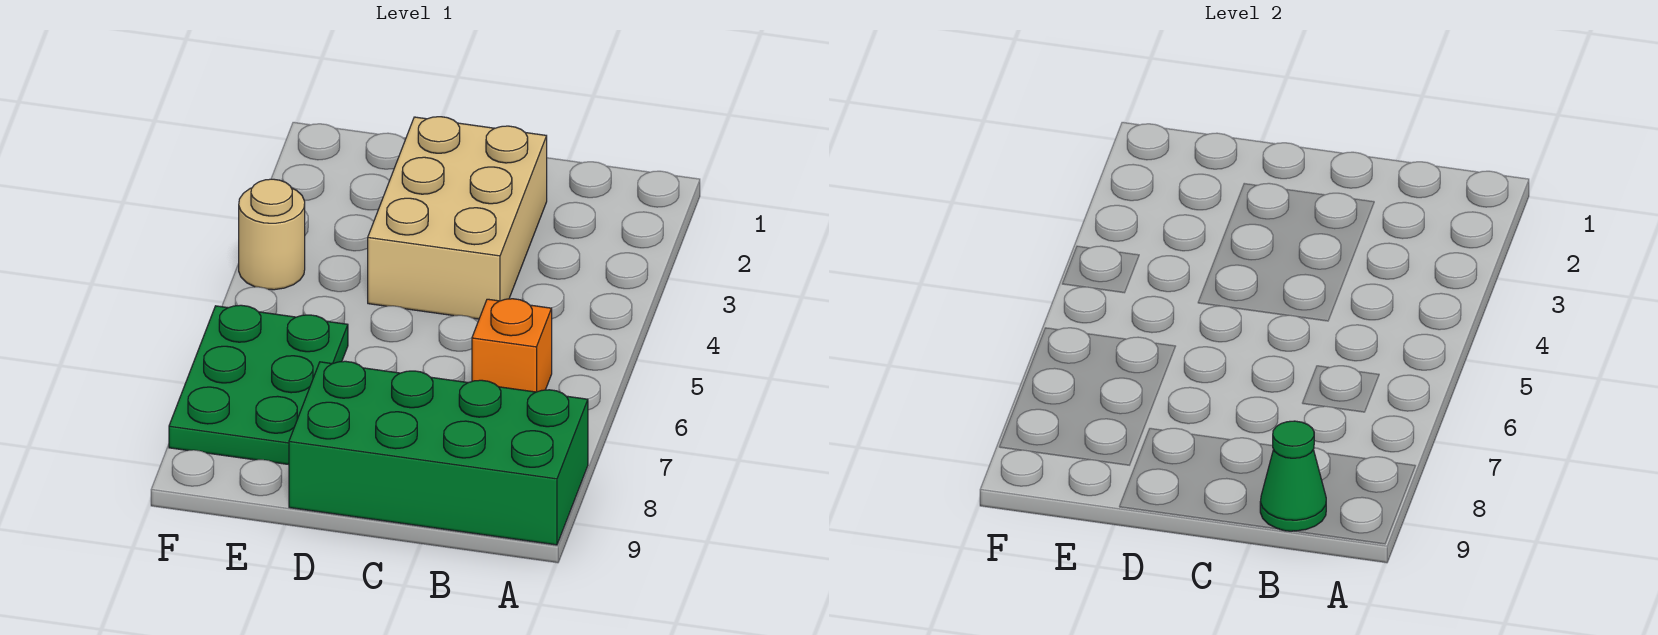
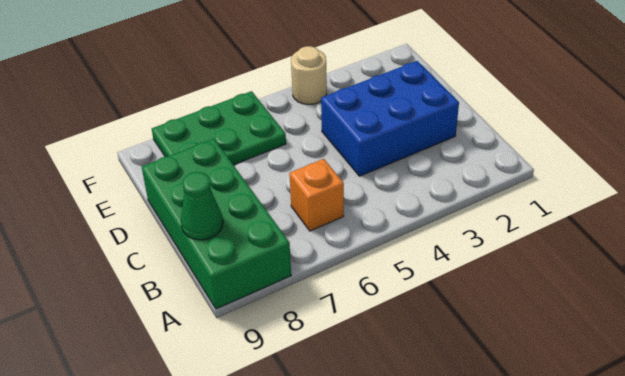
tan 2x3 brick [368,117,547,319] -> blue 2x3 brick [321,61,459,176]

